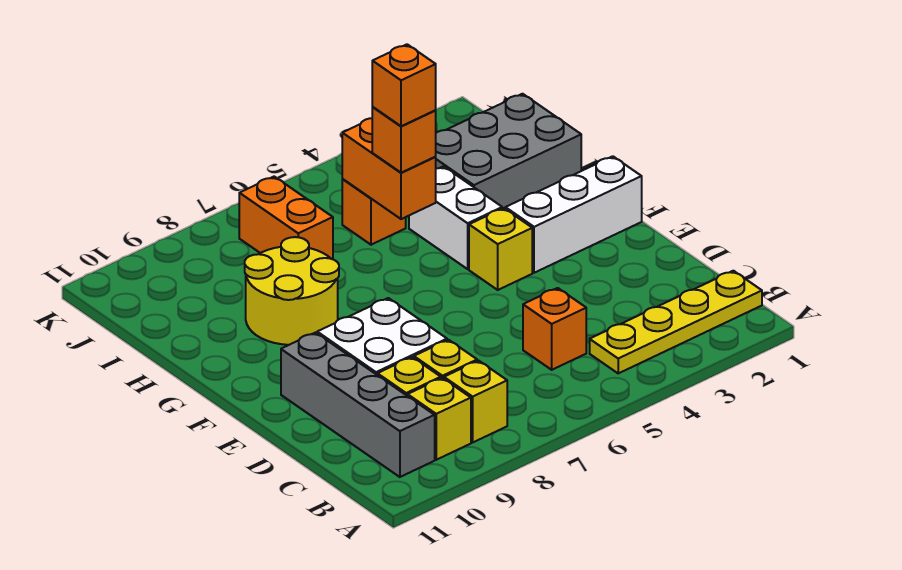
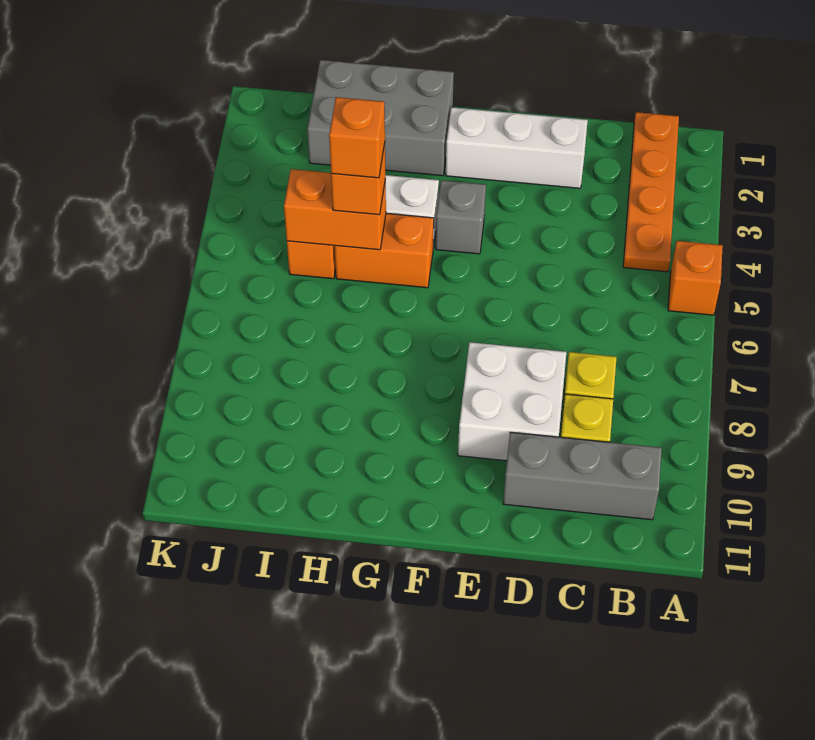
yellow 1x4 plate [590,271,762,373] -> orange 1x4 plate [623,112,679,272]
yellow 1x1 brick [444,361,507,442] -> none
yellow 1x1 brick [408,378,471,460] -> none
grey 1x4 brick [281,333,435,477] -> grey 1x3 brick [503,432,662,520]
orange 1x1 brick [523,288,586,370] -> orange 1x1 brick moved to [668,241,723,315]
white 1x3 brick [505,156,642,273] -> white 1x3 brick turned to [446,107,588,188]
yellow 1x1 brick [469,208,532,290] -> grey 1x1 brick [436,180,486,254]
yellow 2x2 round brick [245,237,339,345] -> none
grey 2x3 brick [436,94,581,208] -> grey 2x3 brick turned to [307,60,454,176]
orange 1x2 brick [239,177,333,259] -> orange 1x2 brick moved to [335,213,434,288]

